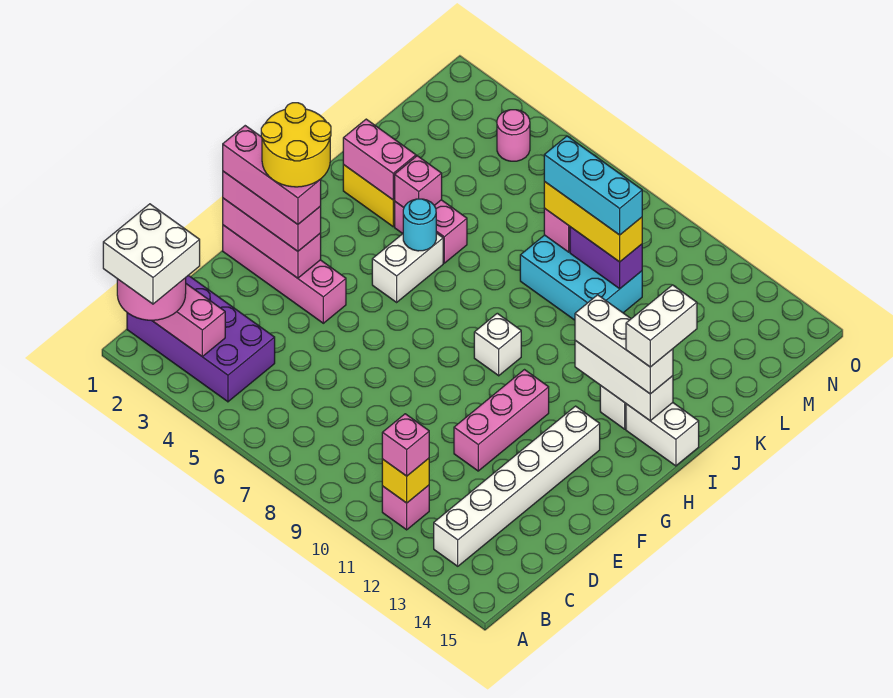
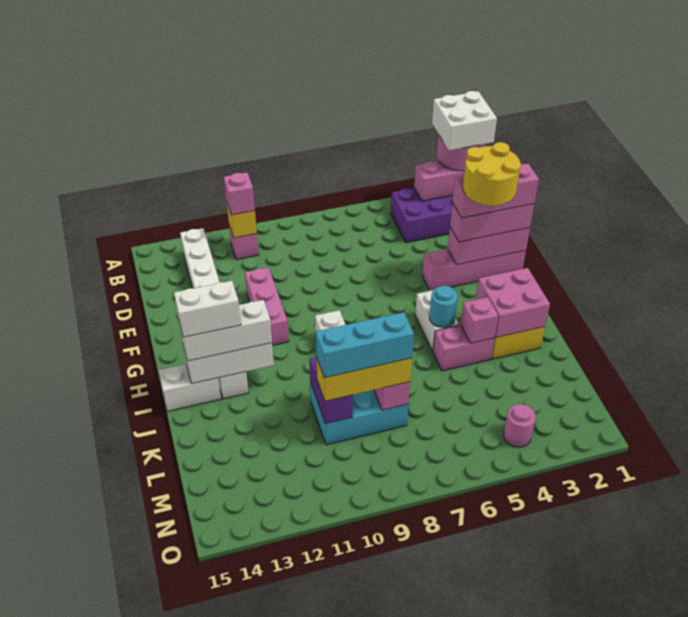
white 1x2 brick [626,285,697,367] -> white 1x2 brick turned to [174,281,241,337]
pink 1x2 brick [343,119,416,200] -> pink 2x2 brick [476,268,550,338]
purple 1x2 brick [570,227,642,289] -> purple 1x2 brick turned to [309,357,353,424]

